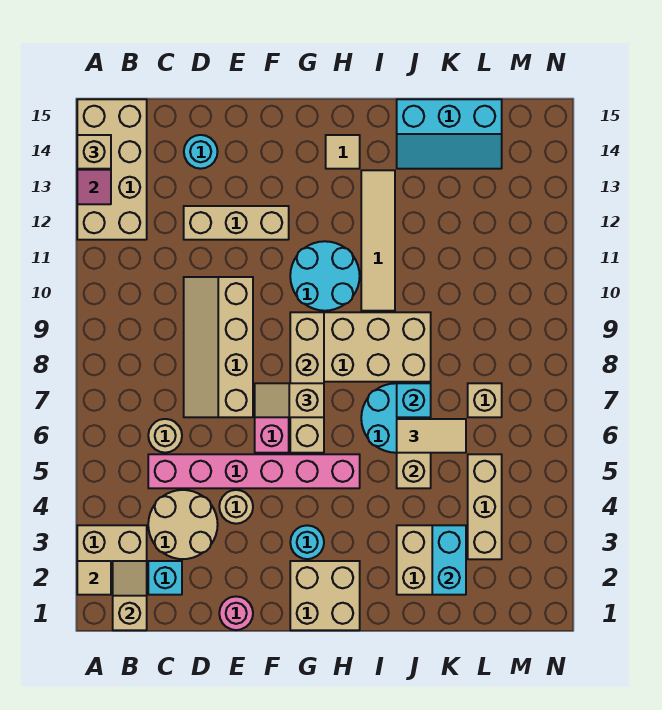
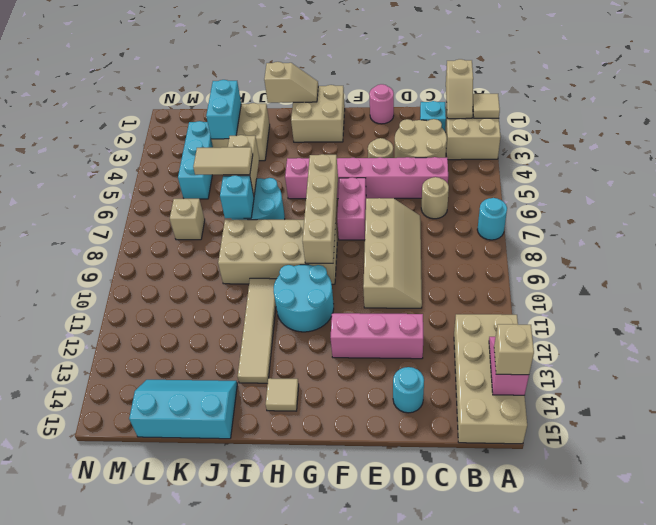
tan 1x3 brick [184,206,289,240] -> pink 1x3 brick [331,313,423,359]
tan 1x2 slope [255,383,324,417] -> tan 1x2 slope moved to [264,62,318,103]
cyan 1x1 round brick [290,525,324,559] -> cyan 1x1 round brick moved to [477,198,507,240]
tan 1x3 brick [468,454,502,559] -> cyan 1x3 brick [178,121,213,199]

